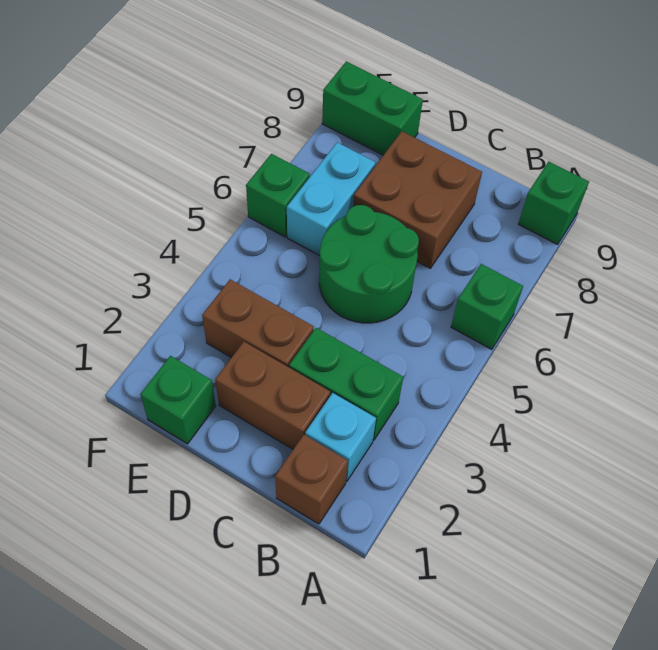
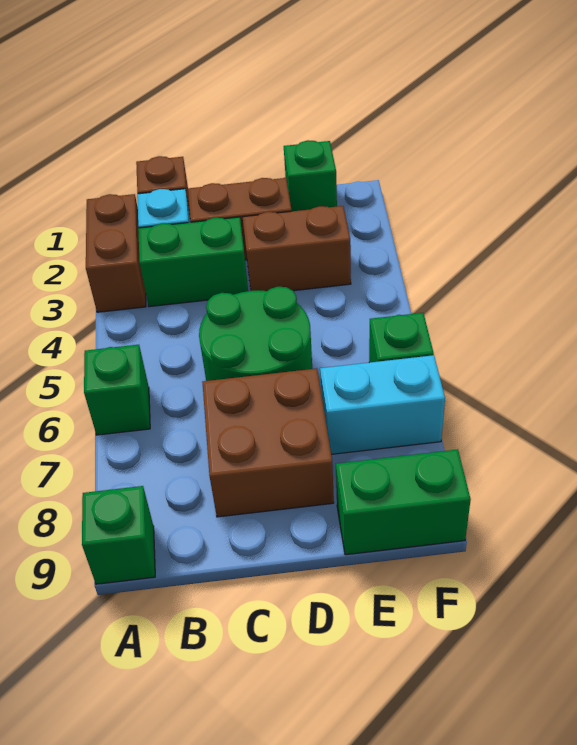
none -> brown 1x2 brick [86,194,146,312]
cyan 1x2 brick [287,142,376,256] -> cyan 1x2 brick turned to [320,355,445,454]

